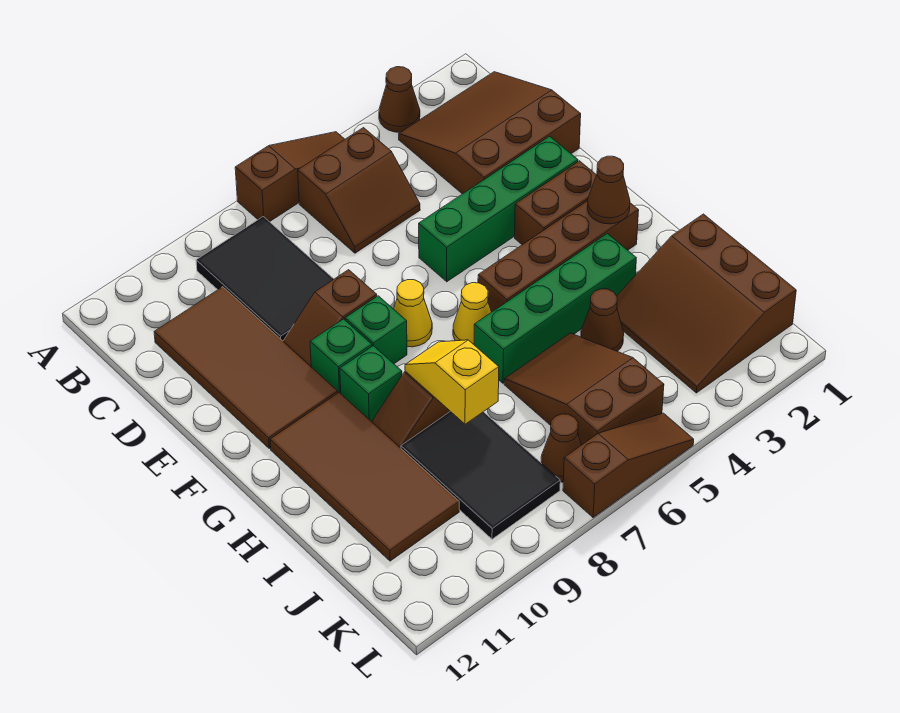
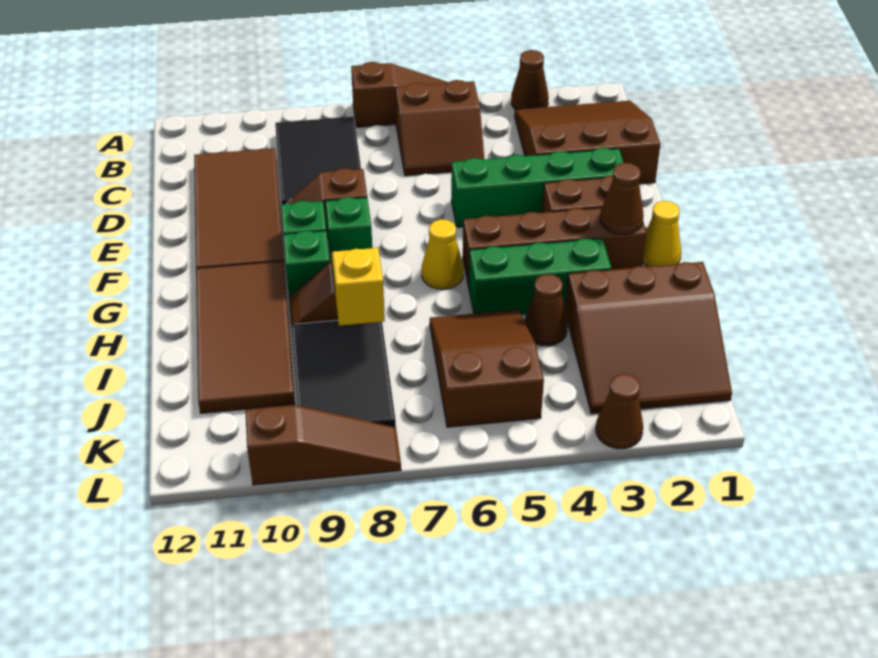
yellow 1x1 cone [394,280,432,347] -> yellow 1x1 cone moved to [643,201,681,267]
green 1x4 brick [474,234,636,383] -> green 1x3 brick [469,238,612,315]
brown 3x3 slope [617,214,796,393] -> brown 3x3 slope turned to [565,262,732,414]
brown 1x1 cone [541,414,581,482] -> brown 1x1 cone moved to [596,374,643,449]
brown 1x3 slope [563,413,694,517] -> brown 1x3 slope moved to [245,405,401,485]

